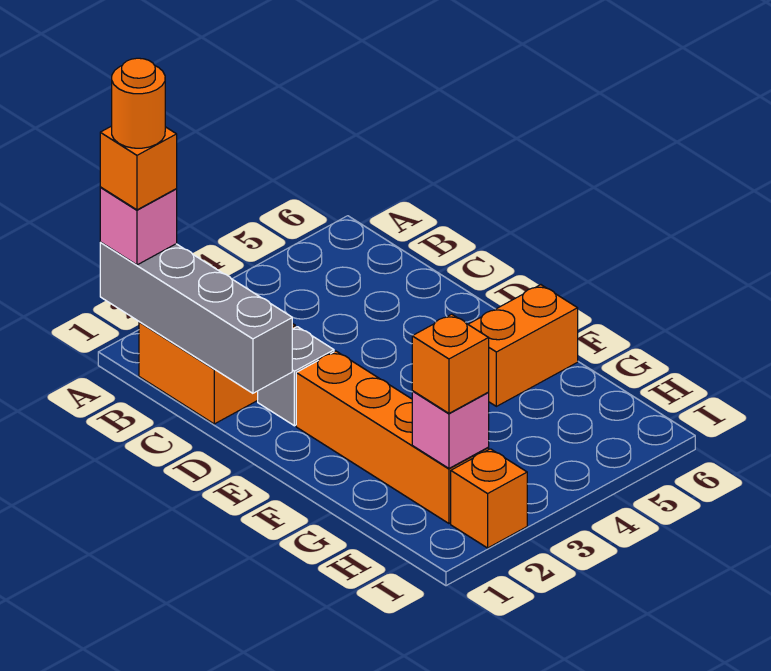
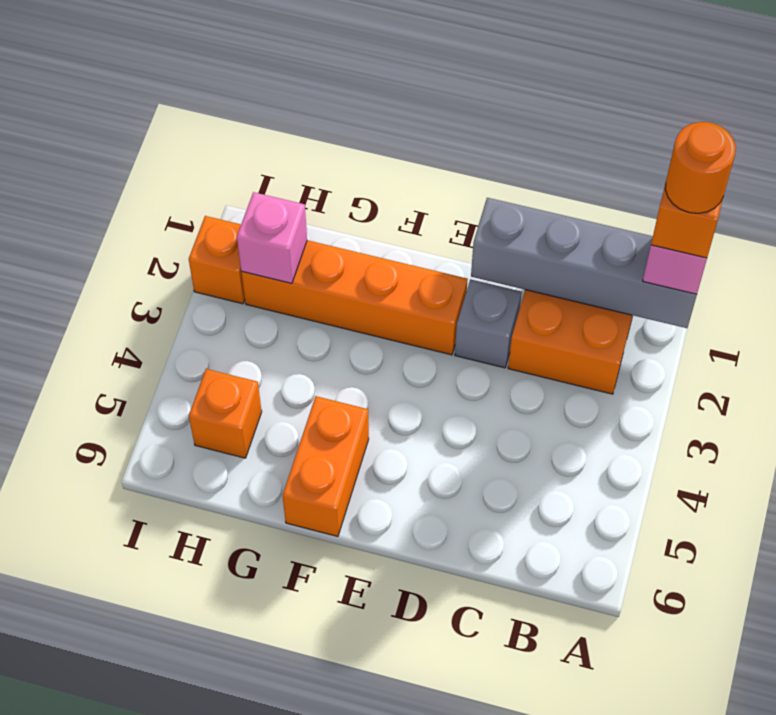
orange 1x1 brick [412,314,489,413] -> orange 1x1 brick moved to [189,369,262,458]

